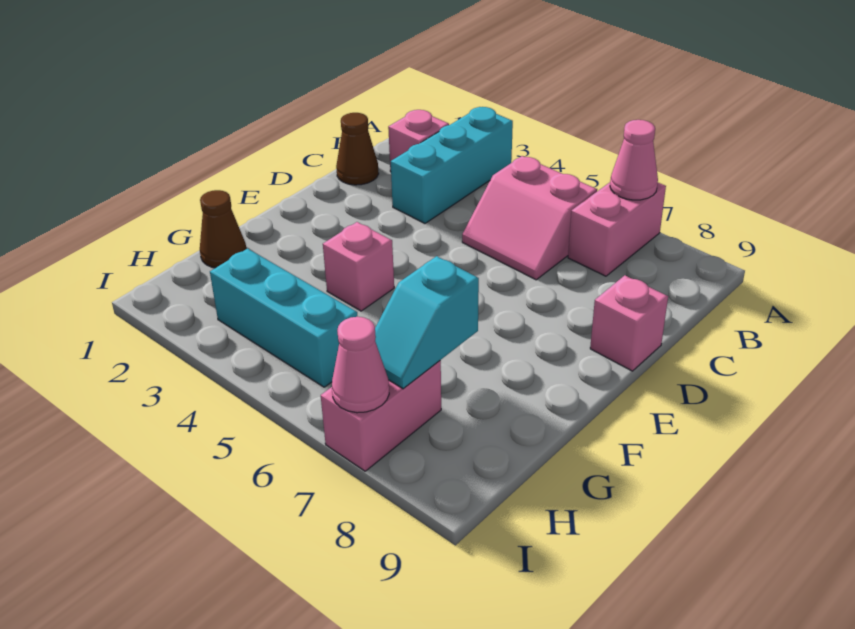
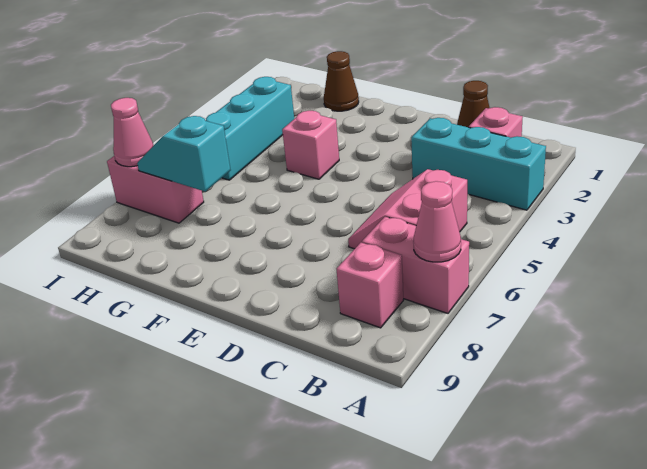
pink 1x1 brick [590,275,668,371] -> pink 1x1 brick moved to [337,243,403,328]

